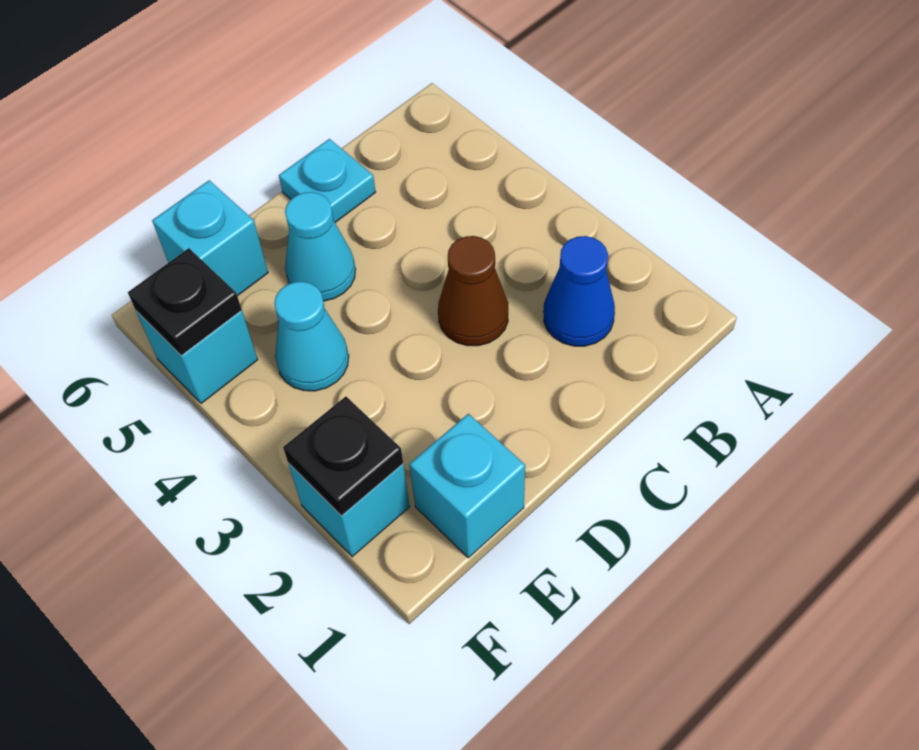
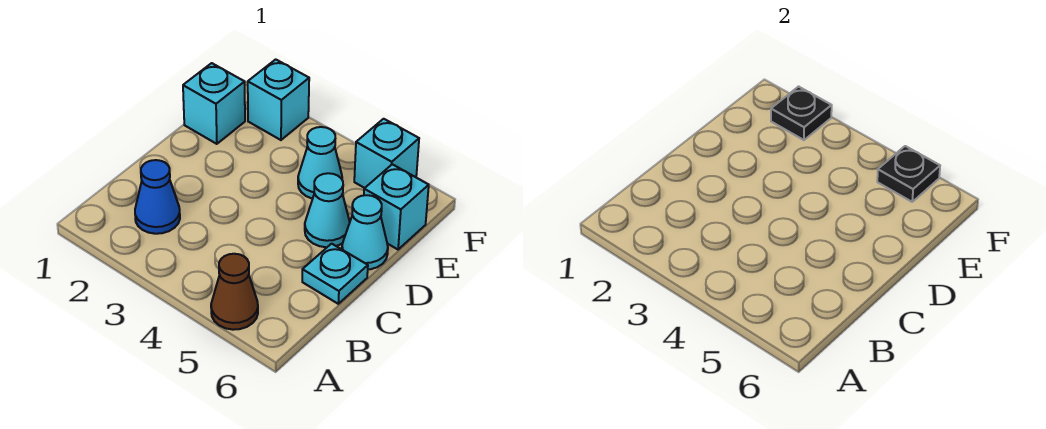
brown 1x1 cone [438,236,508,346] -> brown 1x1 cone moved to [211,254,258,330]
none -> cyan 1x1 cone [342,195,388,269]

